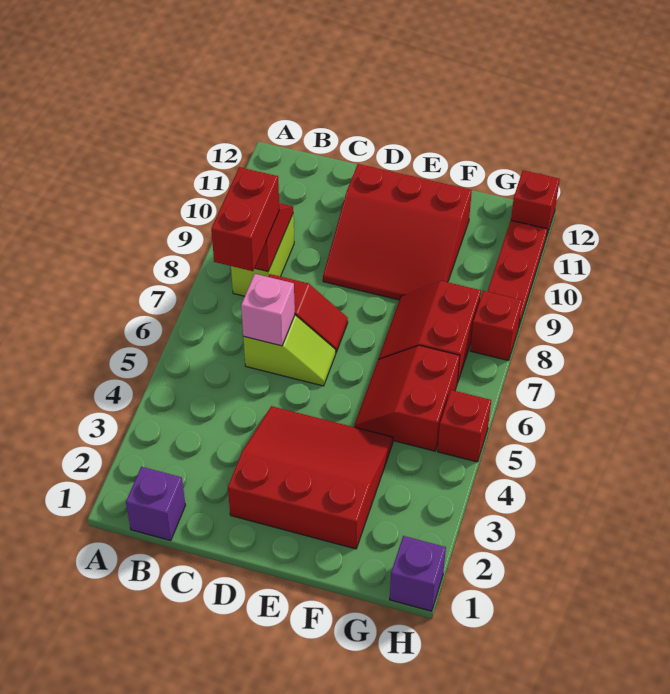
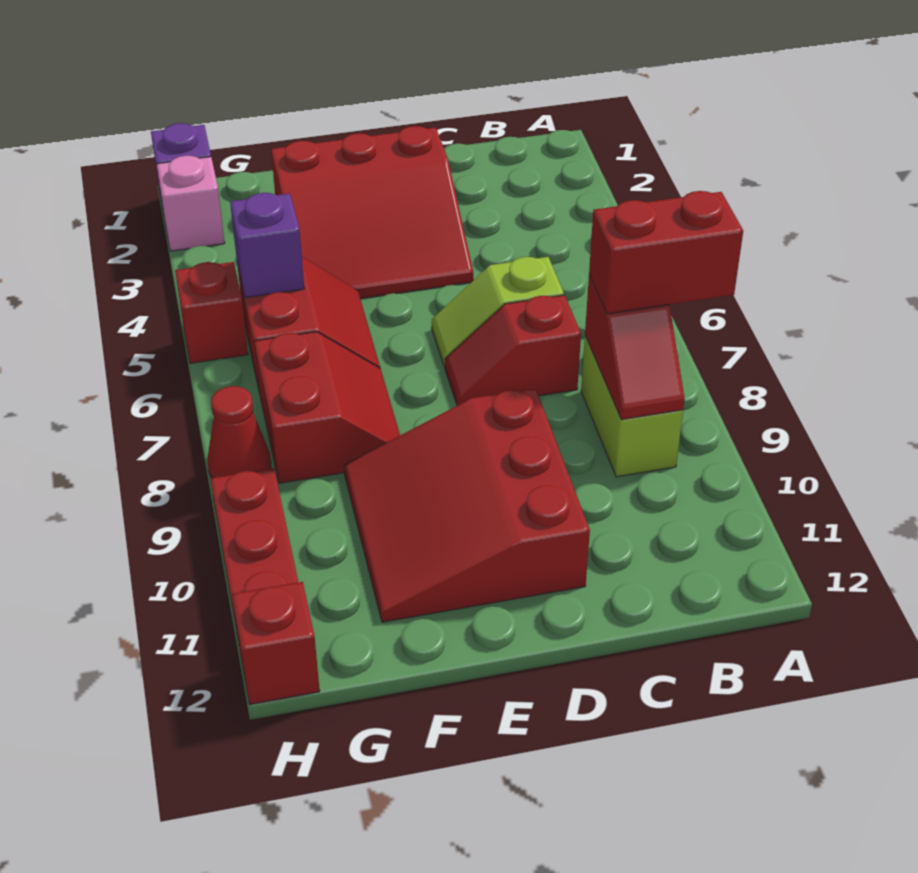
purple 1x1 brick [126,467,185,541] -> purple 1x1 brick moved to [230,193,304,298]
red 1x2 brick [211,167,280,271] -> red 1x2 brick turned to [589,191,743,314]
pink 1x1 brick [241,274,295,346] -> pink 1x1 brick moved to [157,156,225,251]
red 3x3 slope [323,164,472,300] -> red 3x3 slope turned to [344,388,590,622]
red 1x1 brick [470,291,522,361] -> red 1x1 cone [207,386,271,478]

